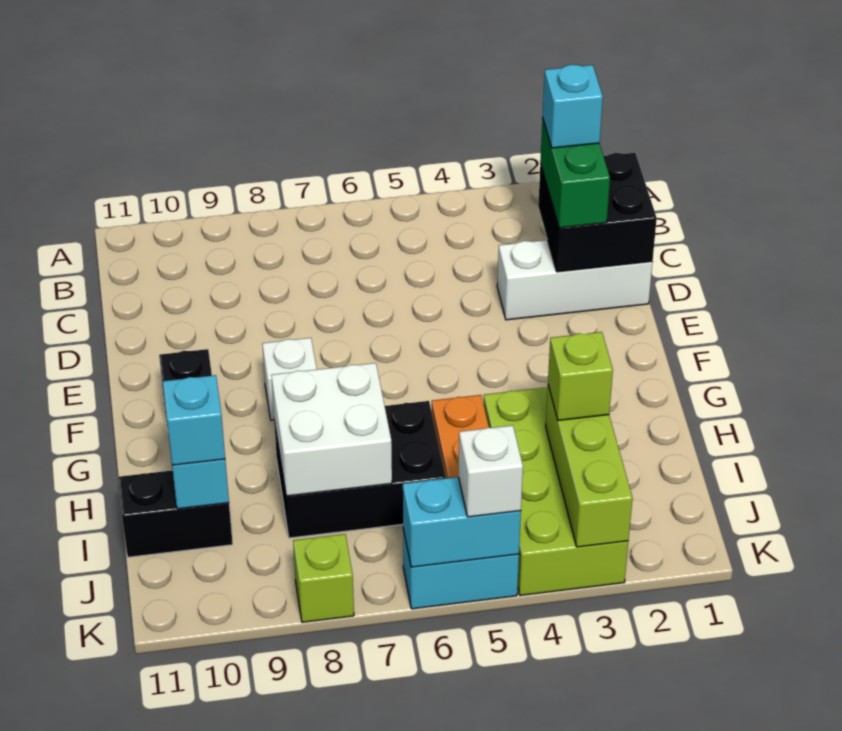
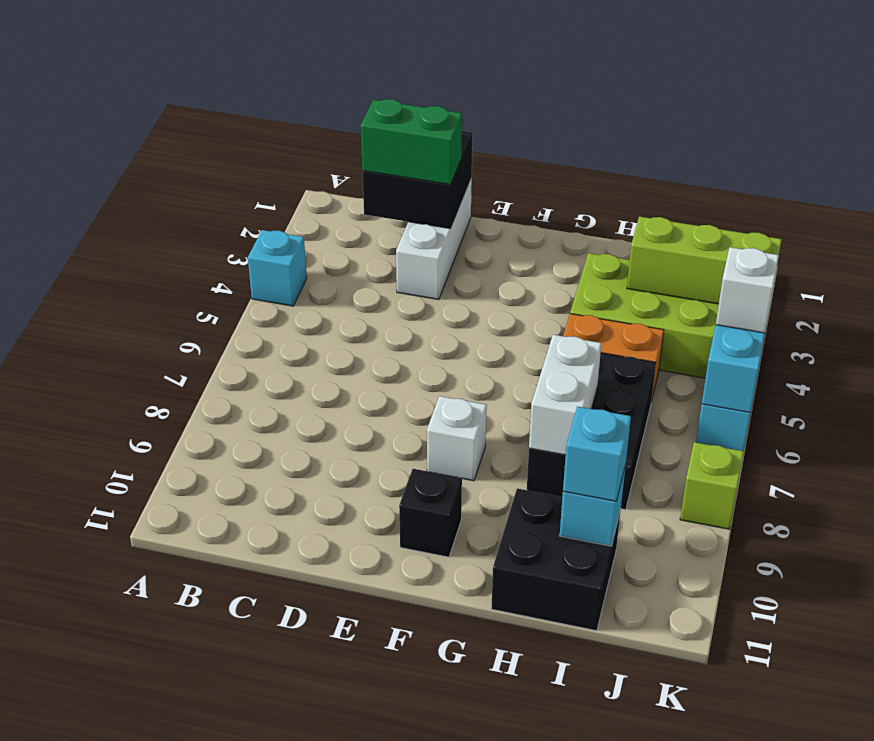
cyan 1x1 brick [543,65,603,148] -> cyan 1x1 brick moved to [248,230,307,306]
white 2x2 brick [271,363,392,496] -> white 1x2 brick [529,335,601,455]
lime 1x1 brick [548,332,613,420] -> none
black 1x2 brick [118,470,233,557] -> black 2x2 brick [491,488,621,631]

